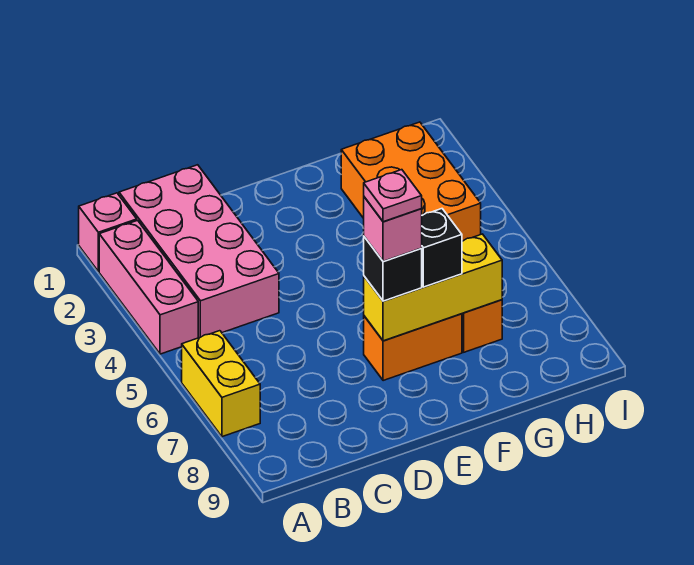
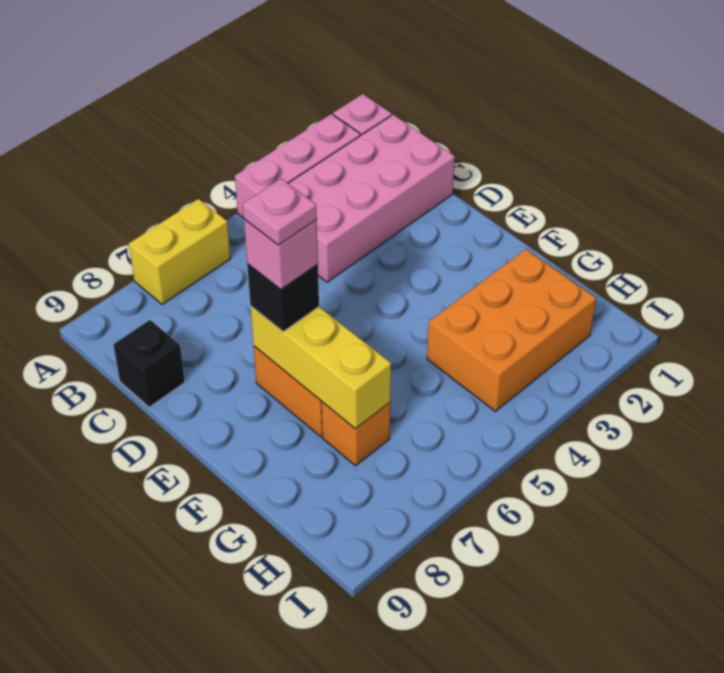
black 1x1 brick [421,209,462,287] -> black 1x1 brick moved to [113,320,185,407]

